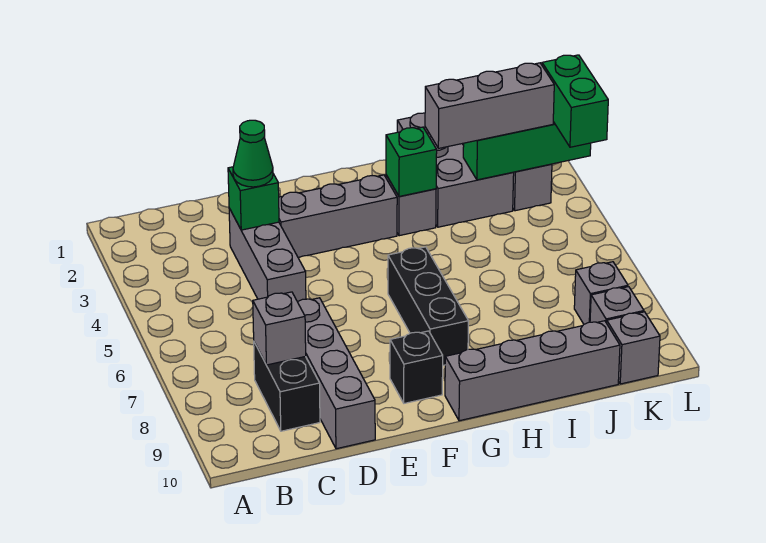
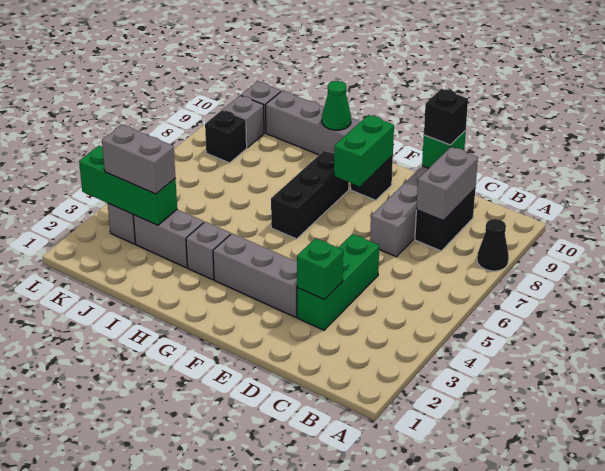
none -> black 1x1 cone [477,219,509,271]
grey 1x1 brick [253,292,306,365] -> grey 1x2 brick [416,147,478,220]
grey 1x3 brick [229,208,306,302] -> green 1x3 brick [297,234,379,330]
green 1x1 cone [233,120,273,187] -> green 1x1 cone moved to [322,81,351,130]
none -> black 1x1 brick [424,89,468,145]
green 1x1 brick [386,127,437,196] -> green 1x1 brick moved to [422,131,466,168]
grey 2x3 brick [397,113,514,227] -> grey 1x2 brick [133,210,204,268]
grey 1x3 brick [425,63,554,148] -> grey 1x2 brick [102,125,175,194]
grey 1x1 brick [574,262,628,324] -> black 1x1 brick [205,110,247,163]
green 1x2 brick [542,55,608,147] -> green 1x2 brick moved to [334,115,394,186]

